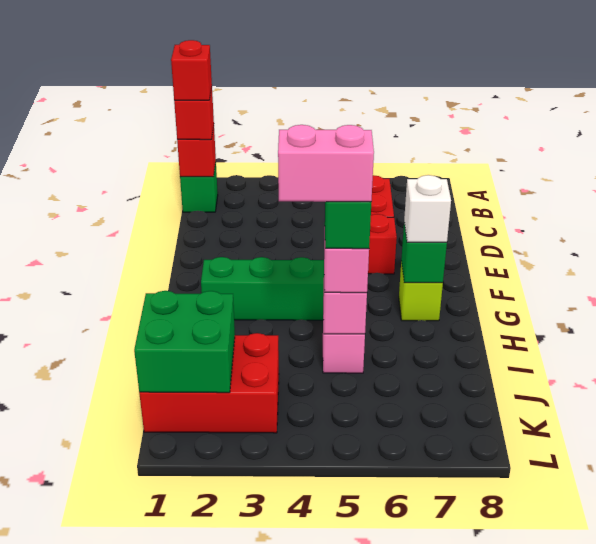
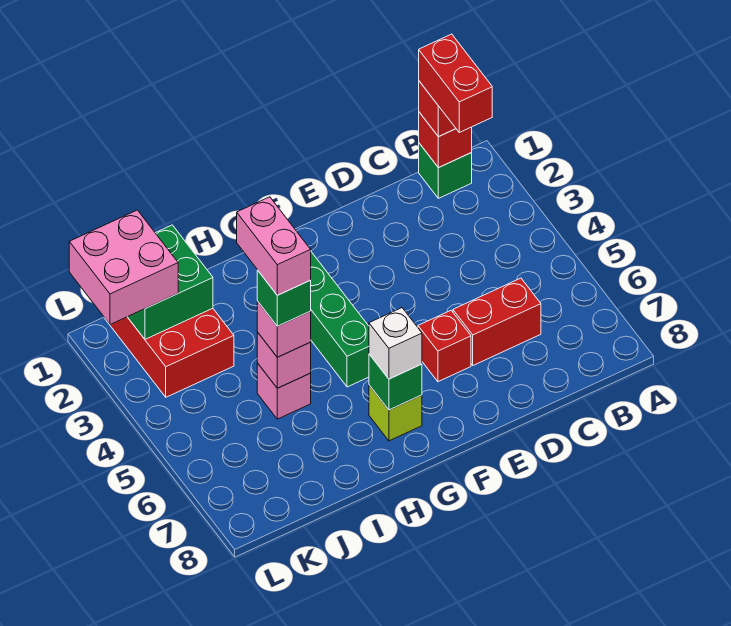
red 1x1 brick [171,40,212,100] -> red 1x2 brick [419,34,492,132]
none -> pink 2x2 brick [69,210,178,325]

